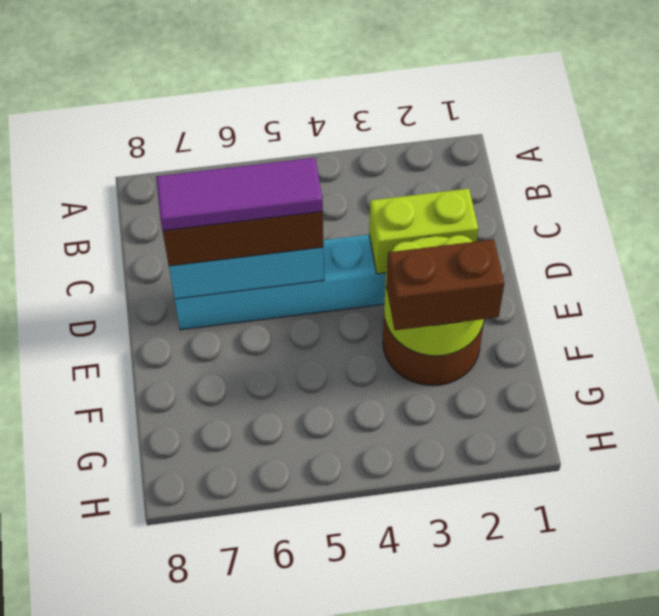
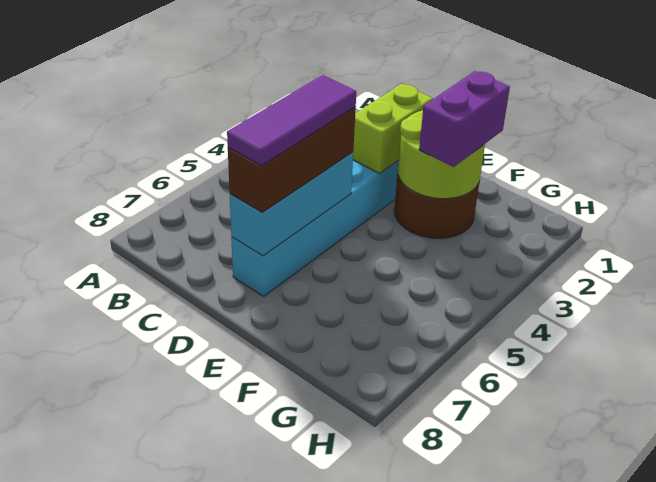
brown 1x2 brick [386,239,504,330] -> purple 1x2 brick [419,71,510,167]

